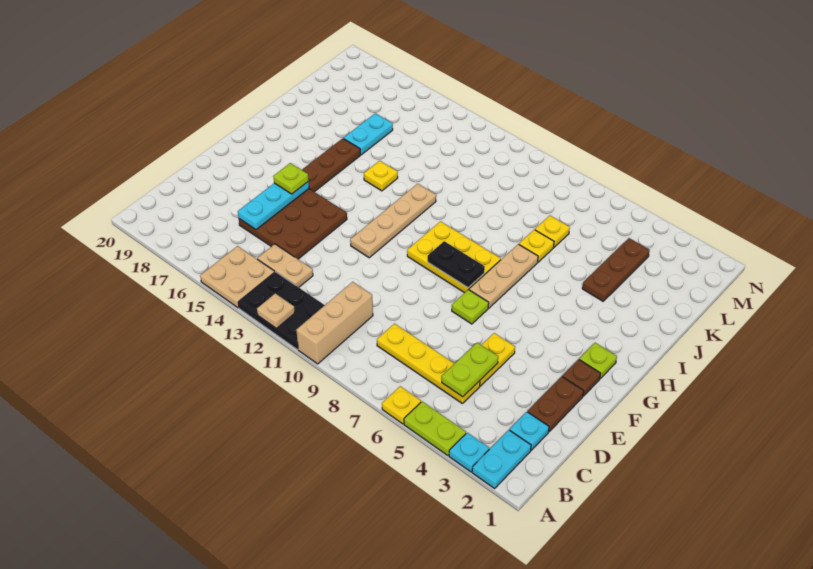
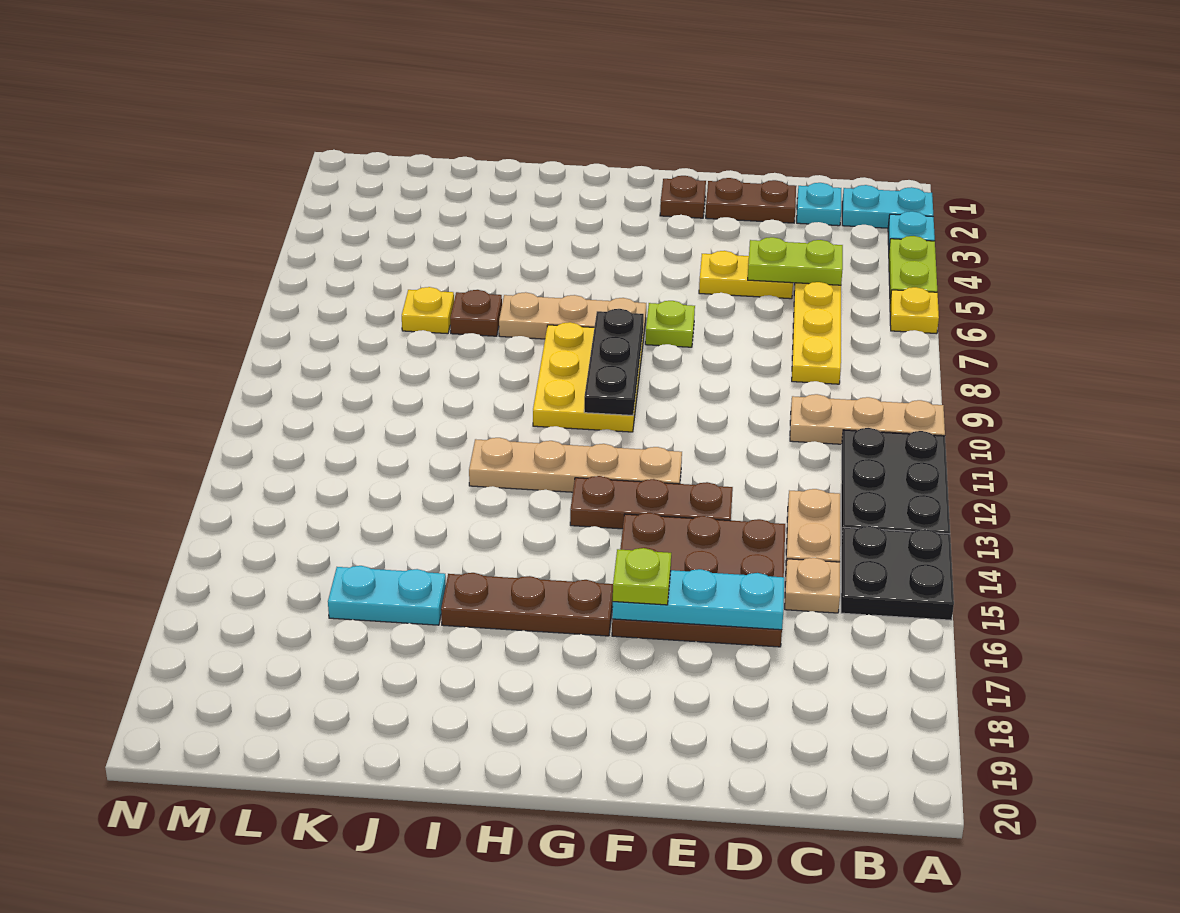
tan 1x3 brick [296,282,373,364] -> tan 1x3 plate [790,394,945,444]
tan 1x1 plate [257,293,295,328] -> tan 1x1 plate moved to [785,558,840,613]
tan 2x2 plate [200,246,275,308] -> black 2x2 plate [841,526,954,620]
lime 1x1 plate [579,343,617,379] -> none
black 1x2 plate [428,241,485,288] -> black 1x3 plate [584,309,644,415]
yellow 1x1 plate [364,161,398,191] -> none
brown 1x3 plate [582,238,650,301] -> brown 1x3 plate moved to [570,476,733,529]
yellow 1x1 plate [519,230,554,262] -> brown 1x1 plate [450,290,502,336]

